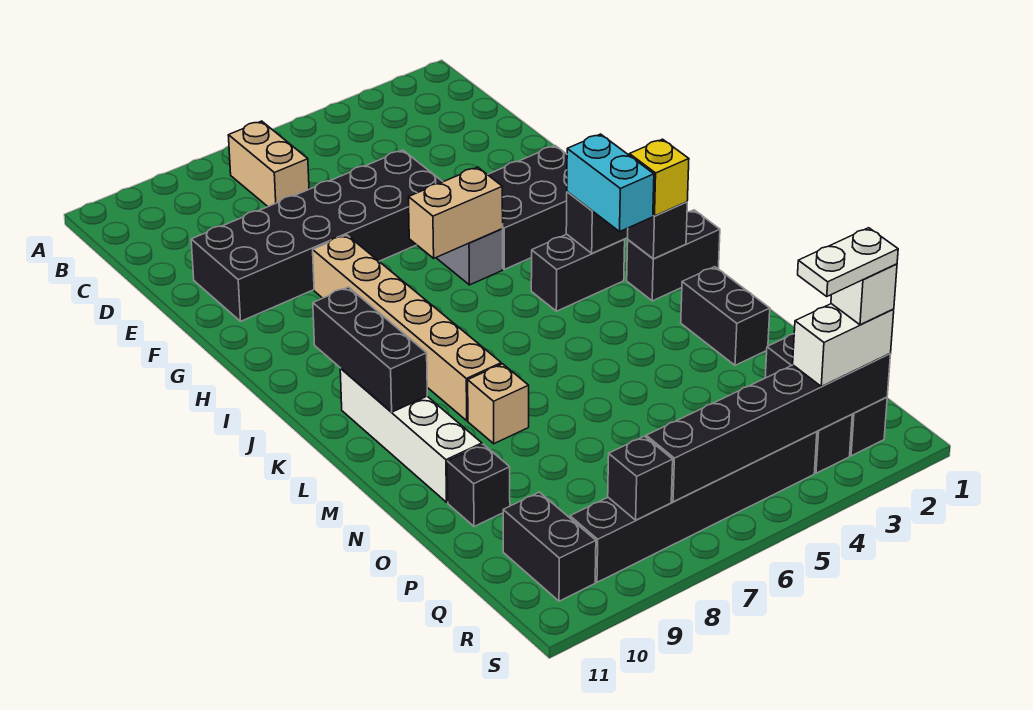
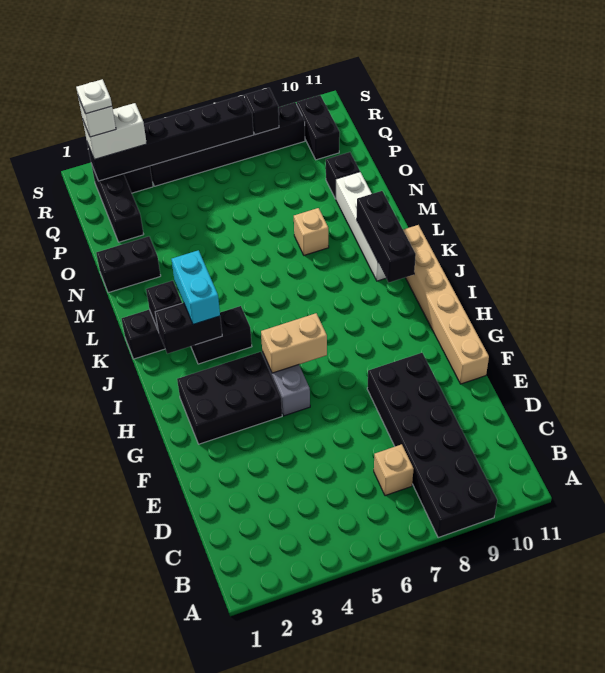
tan 1x2 brick [228,121,309,206] -> tan 1x1 brick [374,444,413,496]
black 2x6 brick [191,150,443,321] -> black 2x6 brick turned to [367,353,497,538]
tan 1x6 brick [313,235,501,421] -> tan 1x6 brick moved to [403,225,489,384]
yellow 1x1 brick [629,139,689,216] -> none
black 1x2 brick [681,267,770,365] -> black 1x2 brick turned to [96,236,161,293]
white 1x2 plate [798,228,898,296] -> white 1x1 plate [76,79,112,114]

